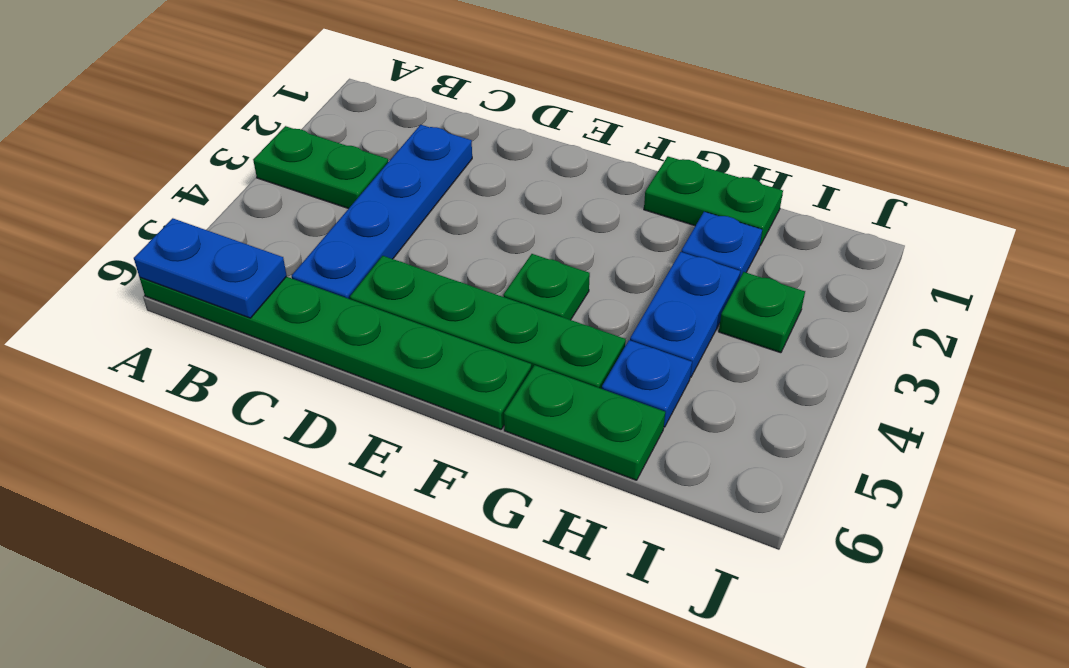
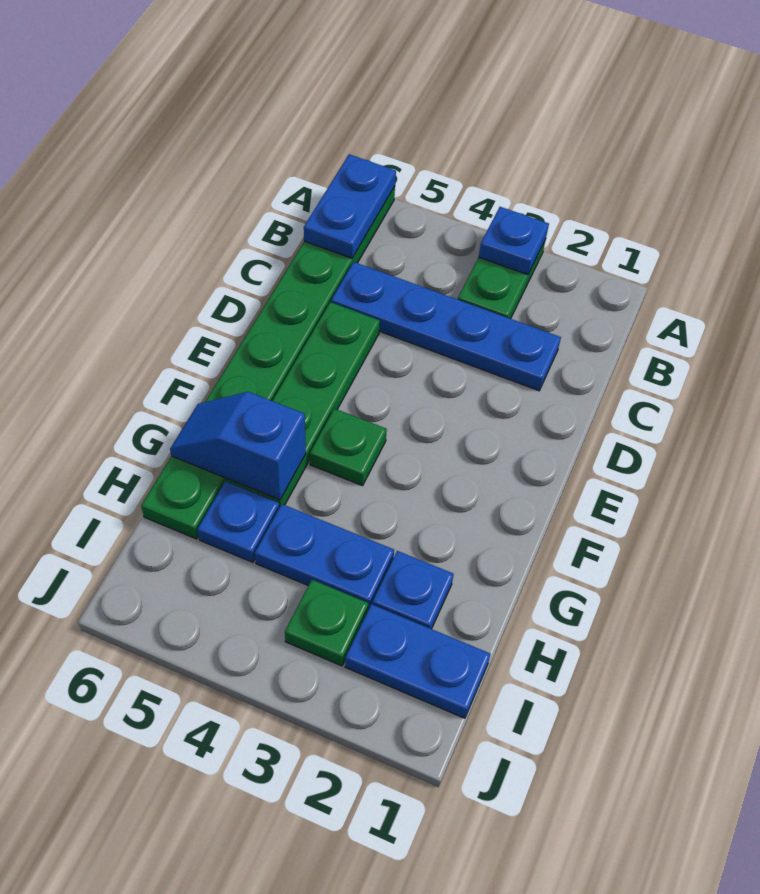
none -> blue 1x1 plate [479,207,549,275]
green 1x2 plate [644,156,783,245] -> none
none -> blue 1x2 slope [170,392,306,500]
none -> blue 1x2 plate [345,604,490,718]

